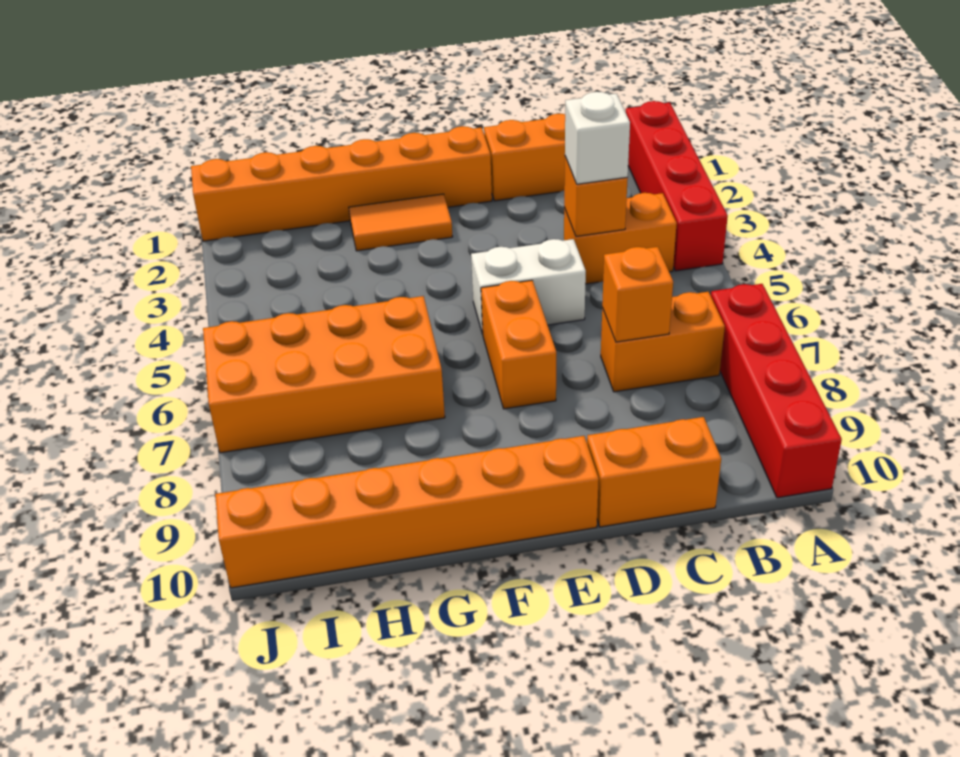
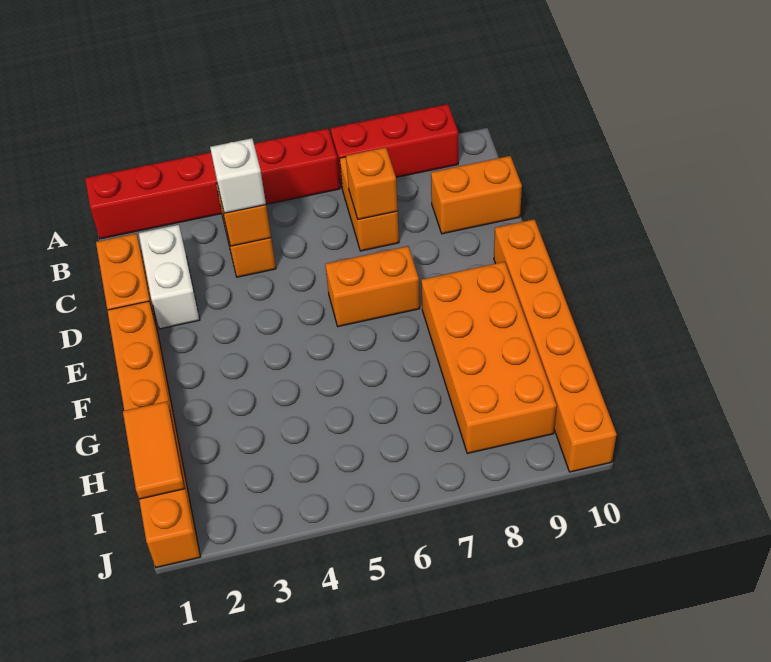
red 1x4 brick [626,101,728,271] -> red 1x6 brick [85,129,340,239]
red 1x4 brick [711,284,842,498] -> red 1x3 brick [331,104,458,187]
orange 1x2 brick [587,417,721,527] -> orange 1x2 brick turned to [431,156,522,234]
white 1x2 brick [471,239,586,334] -> white 1x2 brick moved to [139,225,200,329]
orange 1x2 tile [349,194,453,251] -> orange 1x2 tile moved to [123,401,185,499]
orange 2x4 brick [203,296,445,453] -> orange 2x4 brick moved to [421,262,557,453]

